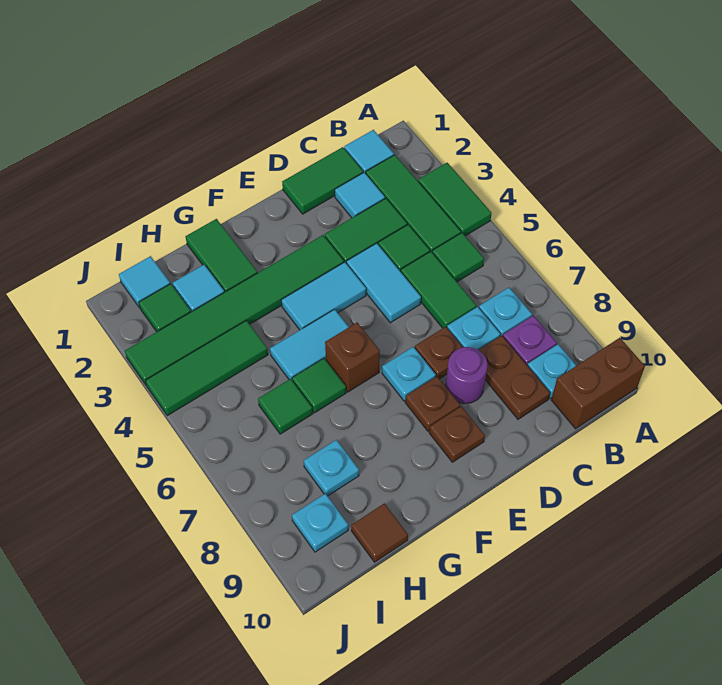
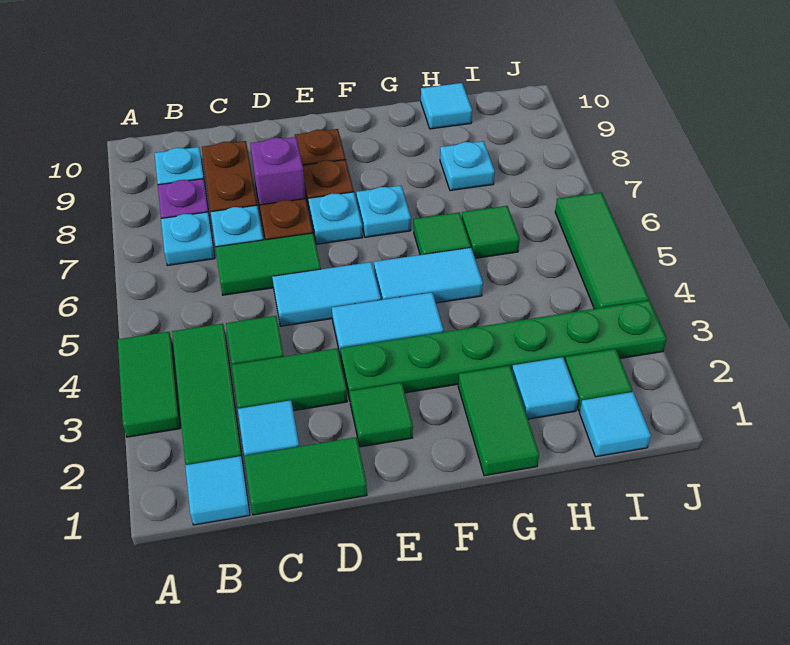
brown 1x2 brick [551,338,645,429] -> none
green 1x1 tile [432,233,484,282] -> green 1x1 tile moved to [350,383,413,447]
green 1x2 tile [401,251,476,328] -> green 1x2 tile turned to [215,233,321,295]
cyan 1x2 tile [346,243,421,323] -> cyan 1x2 tile turned to [272,262,381,326]
purple 1x1 round brick [446,347,488,404] -> purple 1x1 brick [250,137,306,214]
green 1x6 tile [125,235,344,386] -> green 1x6 plate [340,300,667,400]
brown 1x1 brick [325,323,380,392] -> none
green 1x3 tile [145,320,268,416] -> green 1x3 tile turned to [555,192,649,309]
brown 1x1 tile [351,503,408,562] -> cyan 1x1 tile [421,83,472,129]
cyan 1x1 plate [292,494,348,552] -> cyan 1x1 plate moved to [356,186,411,237]

